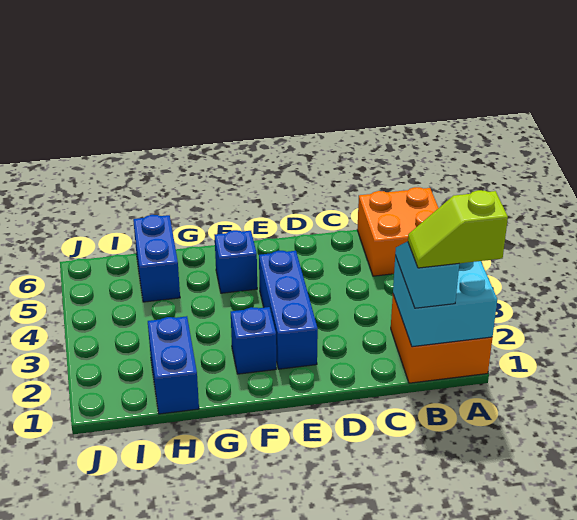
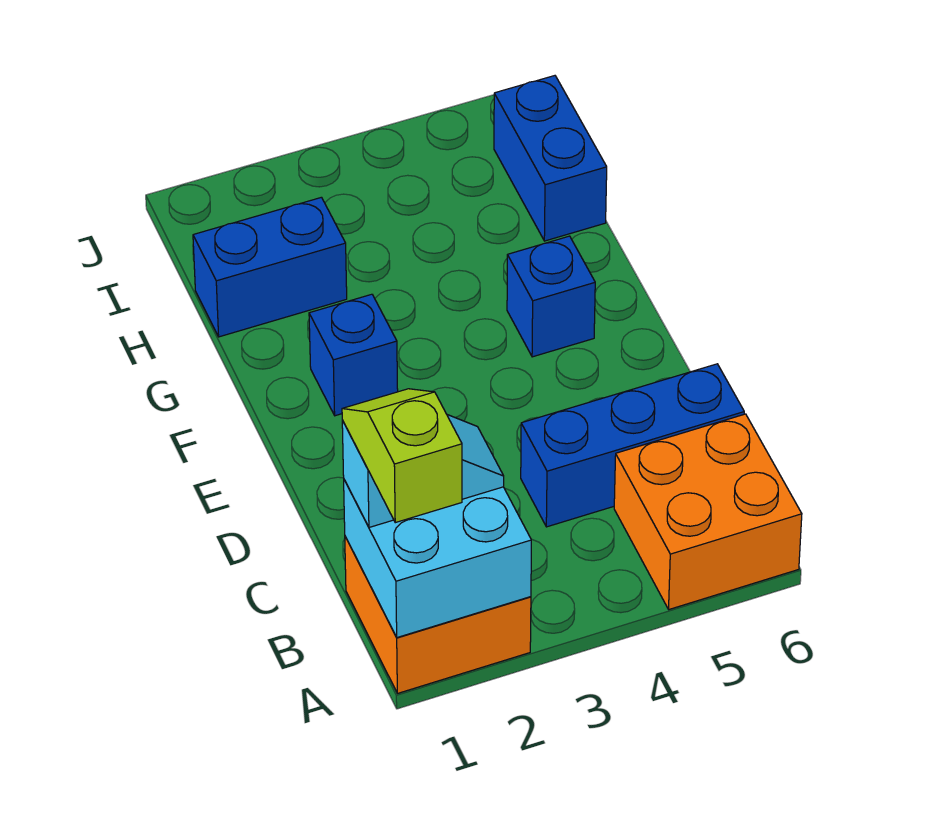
blue 1x3 brick [259,251,318,369] -> blue 1x3 brick moved to [521,364,744,527]
blue 1x2 brick [133,215,180,302] -> blue 1x2 brick turned to [494,76,607,241]

